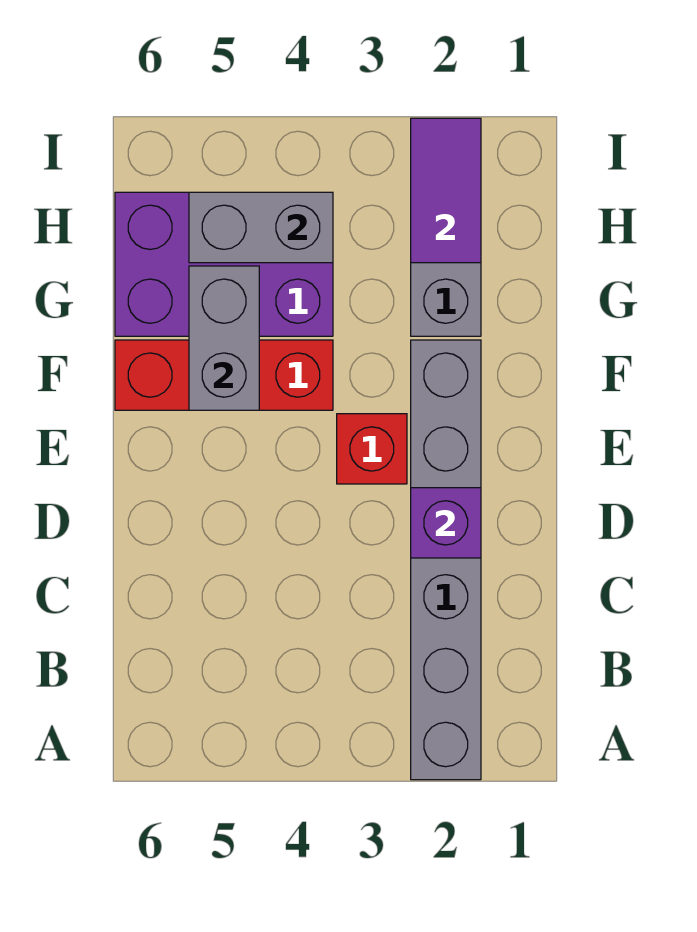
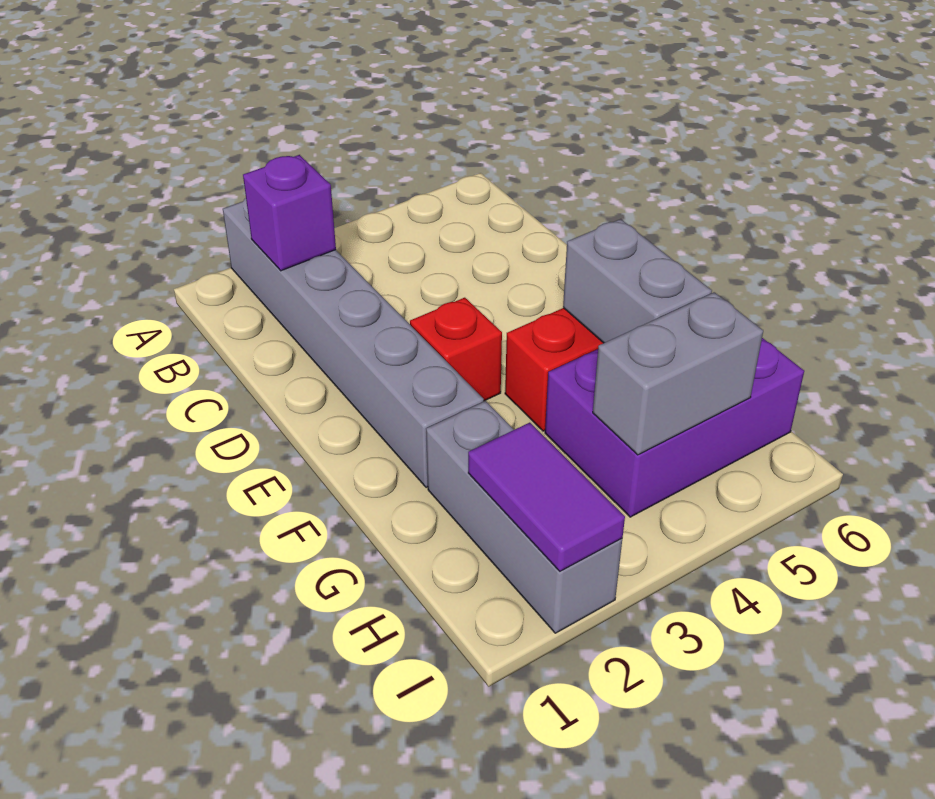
purple 1x1 brick [411,488,481,558] -> purple 1x1 brick moved to [243,155,336,271]

